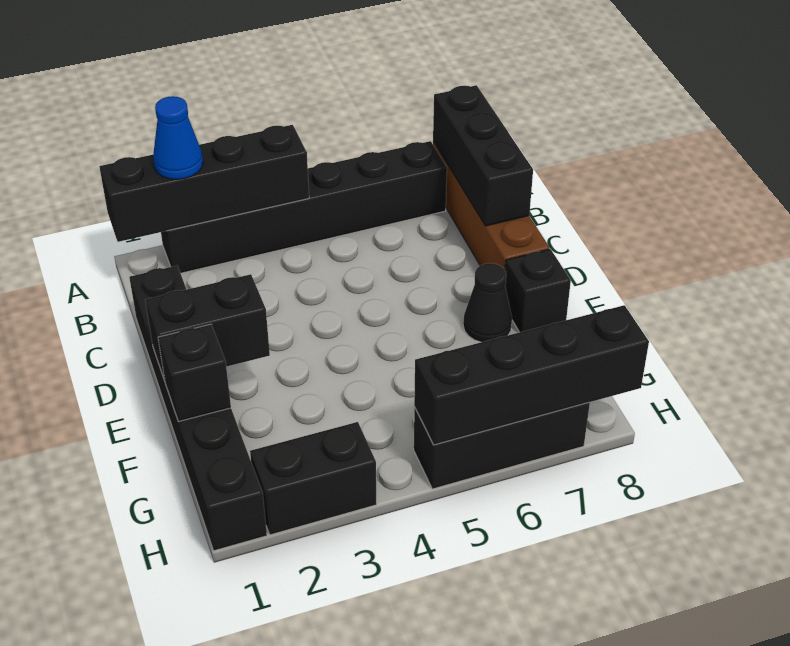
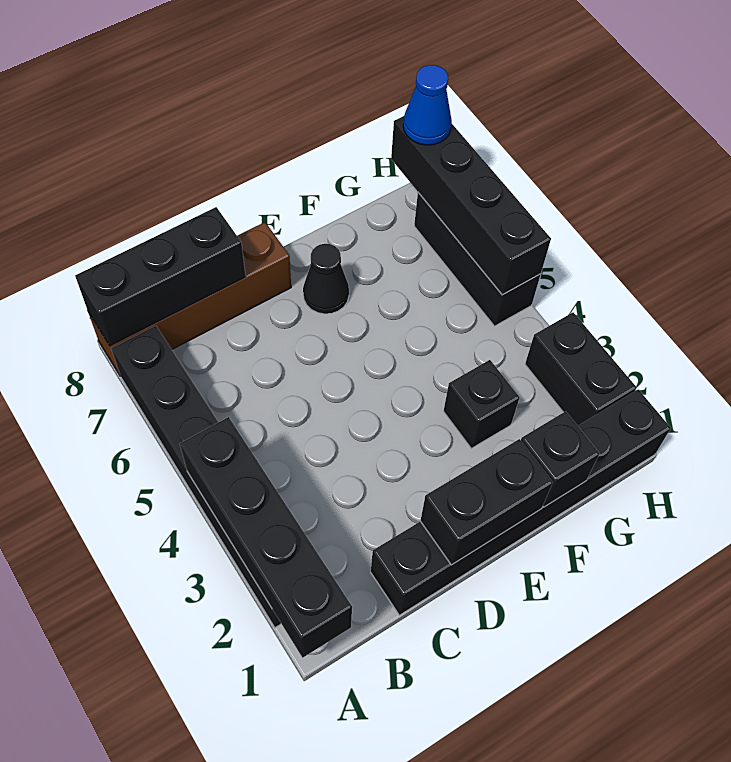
blue 1x1 cone [153,96,203,179] -> blue 1x1 cone moved to [403,65,452,145]
black 1x2 brick [145,274,270,381] -> black 1x2 brick turned to [420,439,553,565]
black 1x1 brick [505,249,571,332] -> black 1x1 brick moved to [443,360,520,448]

